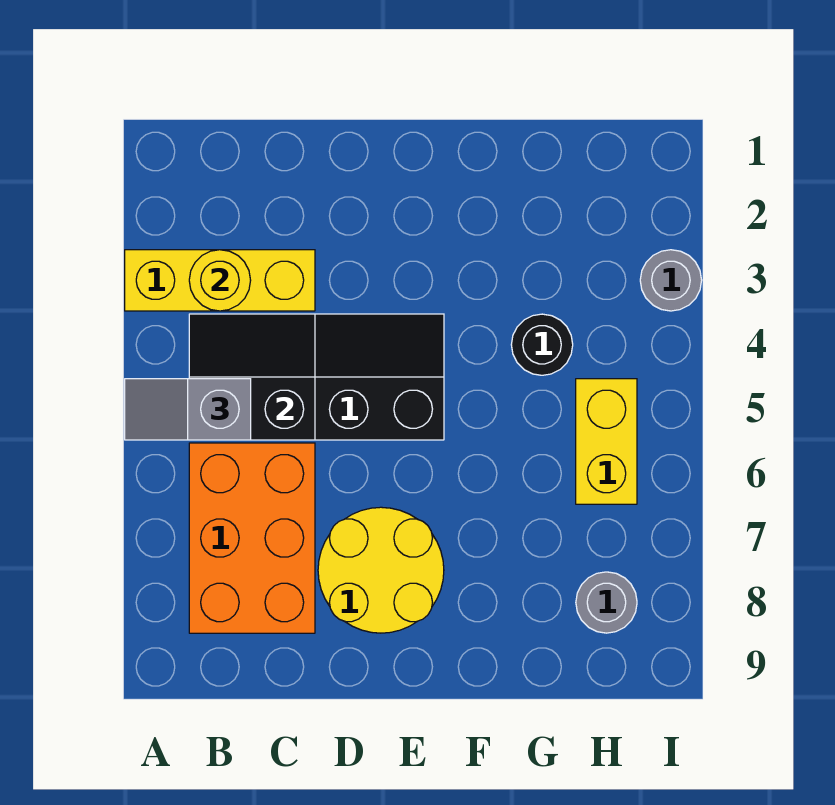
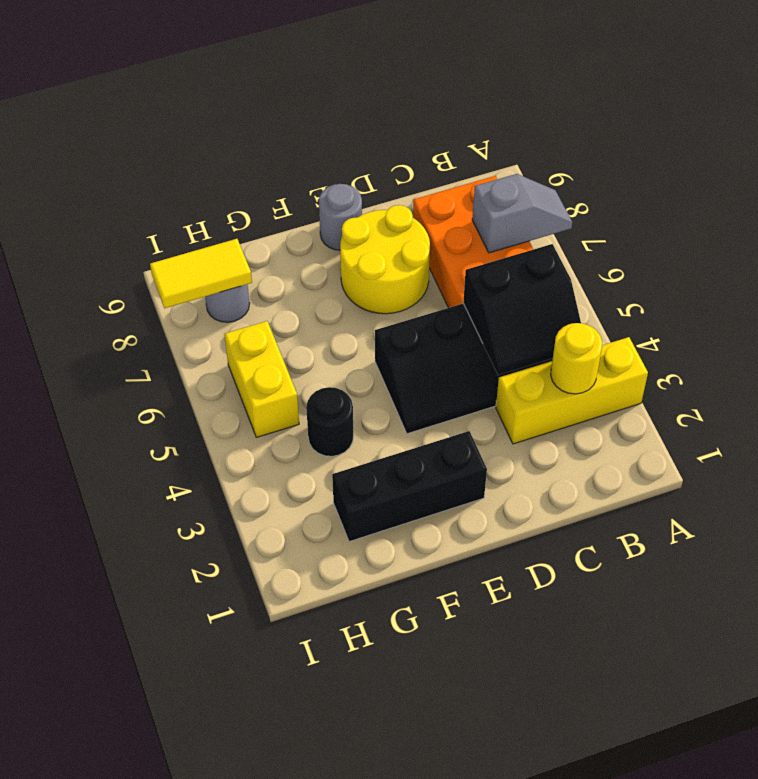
grey 1x2 slope [125,379,251,440] -> grey 1x2 slope moved to [472,174,573,253]
none -> black 1x3 brick [332,431,487,542]
none -> yellow 1x2 tile [150,239,252,308]
grey 1x1 round brick [640,250,702,311] -> grey 1x1 round brick moved to [319,184,362,250]

